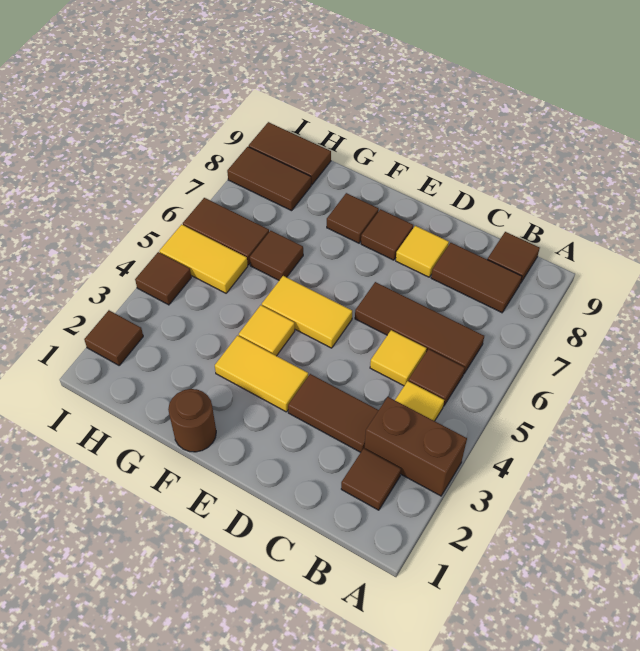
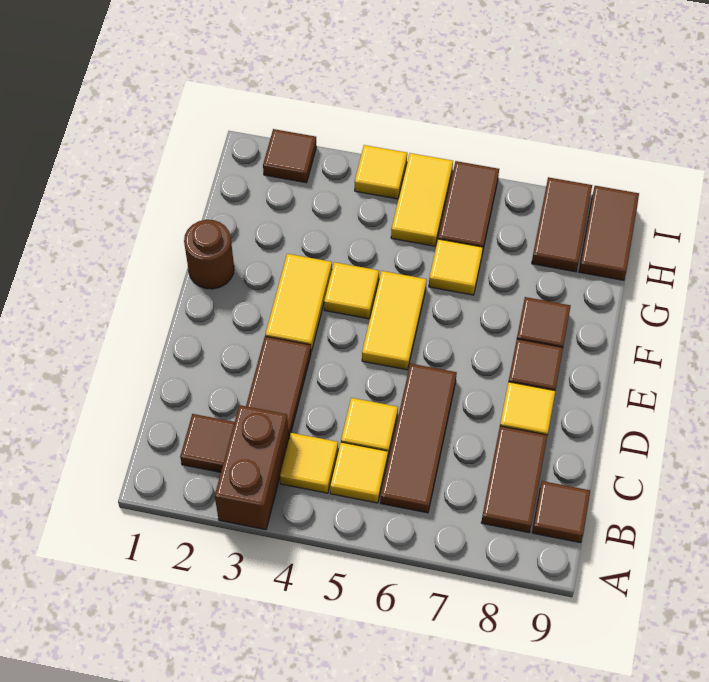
brown 1x1 tile [408,349,465,406] -> yellow 1x1 tile [330,442,388,503]
brown 1x1 tile [250,231,303,280] -> yellow 1x1 tile [429,239,483,295]
brown 1x1 tile [135,252,191,305] -> yellow 1x1 tile [355,145,407,199]

